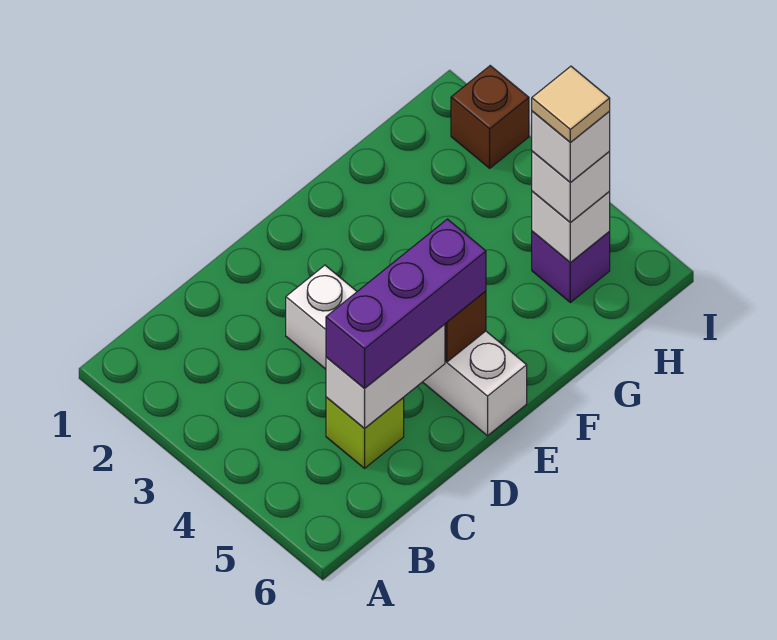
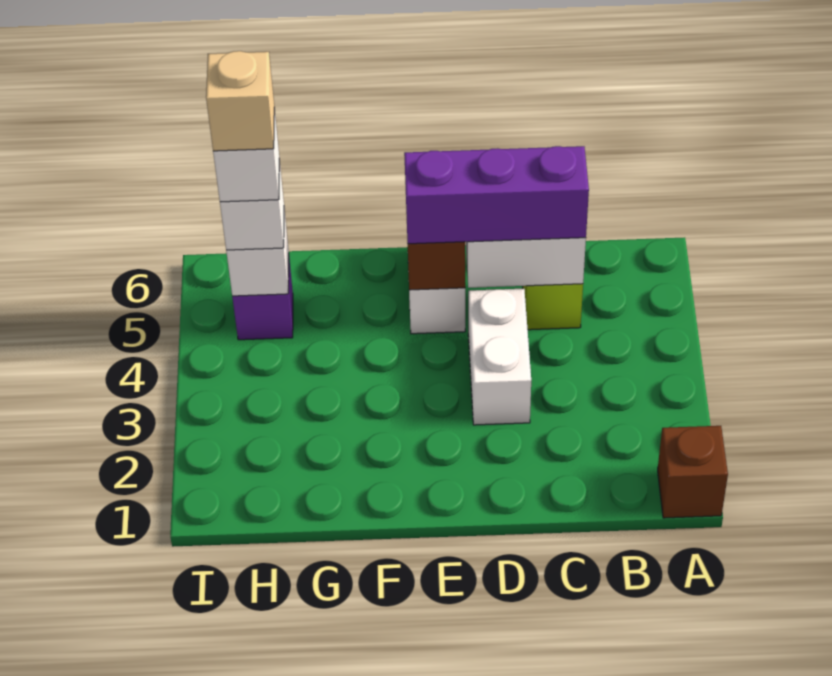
tan 1x1 tile [532,66,610,143] -> tan 1x1 brick [206,51,274,151]
brown 1x1 brick [451,66,529,168] -> brown 1x1 brick moved to [658,426,728,518]

